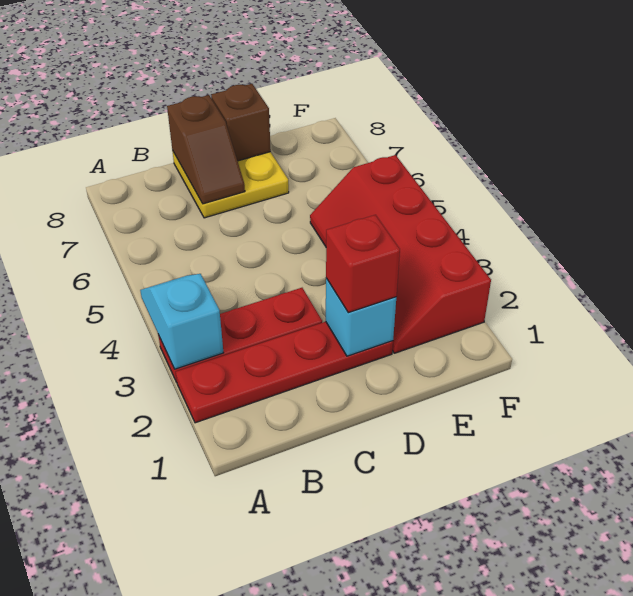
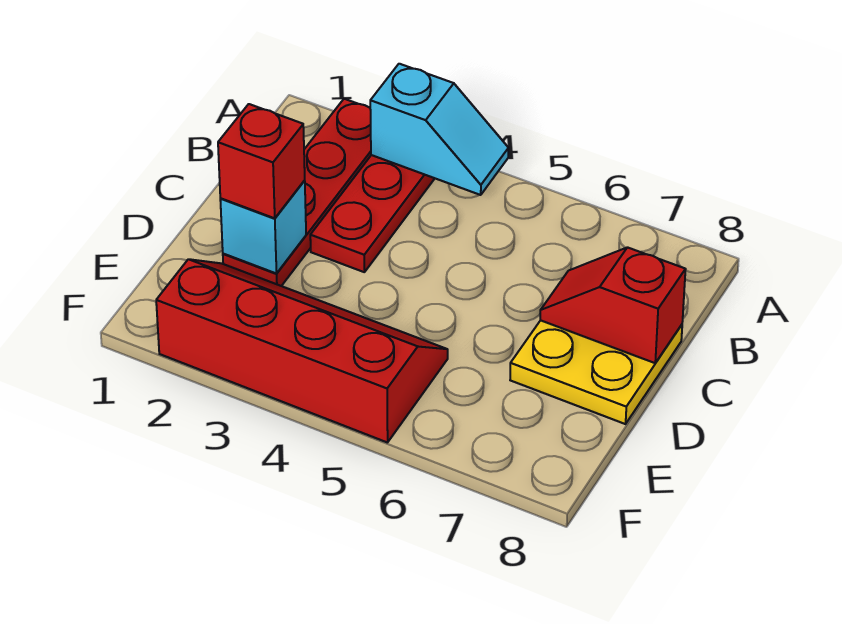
brown 1x2 slope [167,95,245,204] -> red 1x2 slope [540,247,686,363]
brown 1x1 brick [211,84,271,161] -> none

